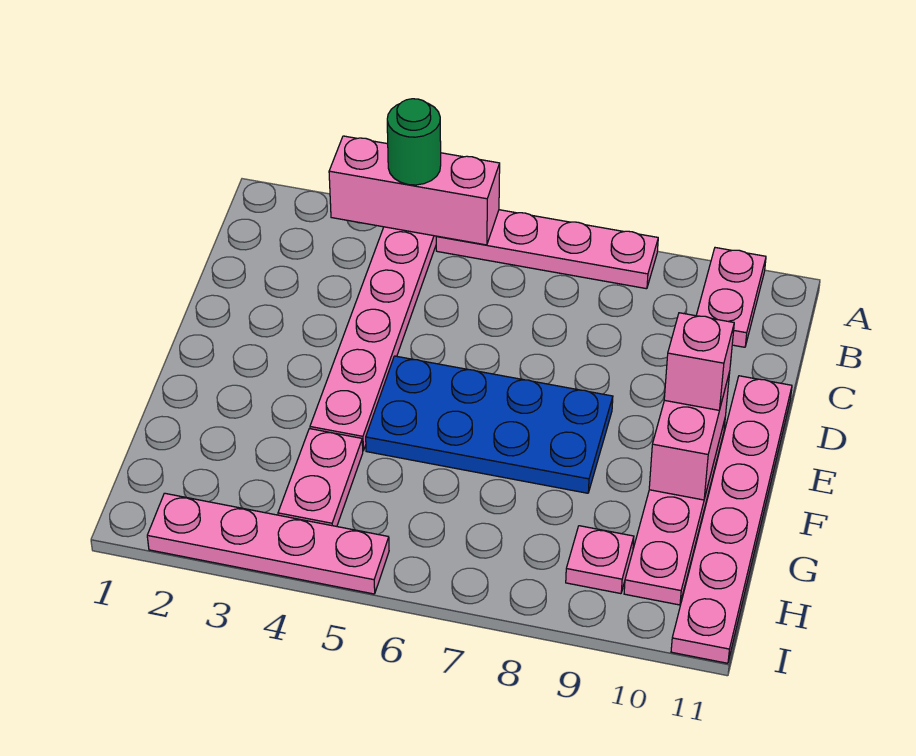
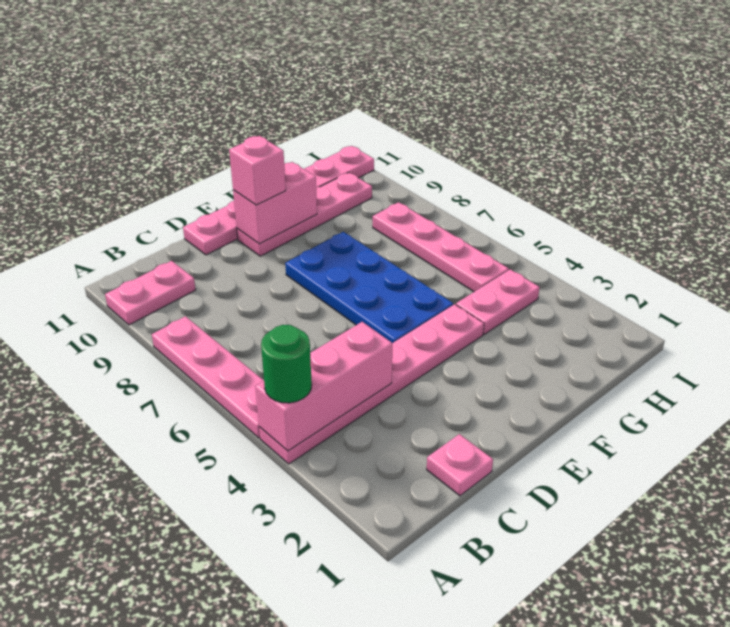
pink 1x3 brick [329,136,500,245] -> pink 1x3 brick turned to [255,322,393,451]
pink 1x1 plate [566,526,634,594] -> pink 1x1 plate moved to [427,434,493,496]
pink 1x4 plate [147,493,389,594] -> pink 1x4 plate moved to [373,202,509,292]

